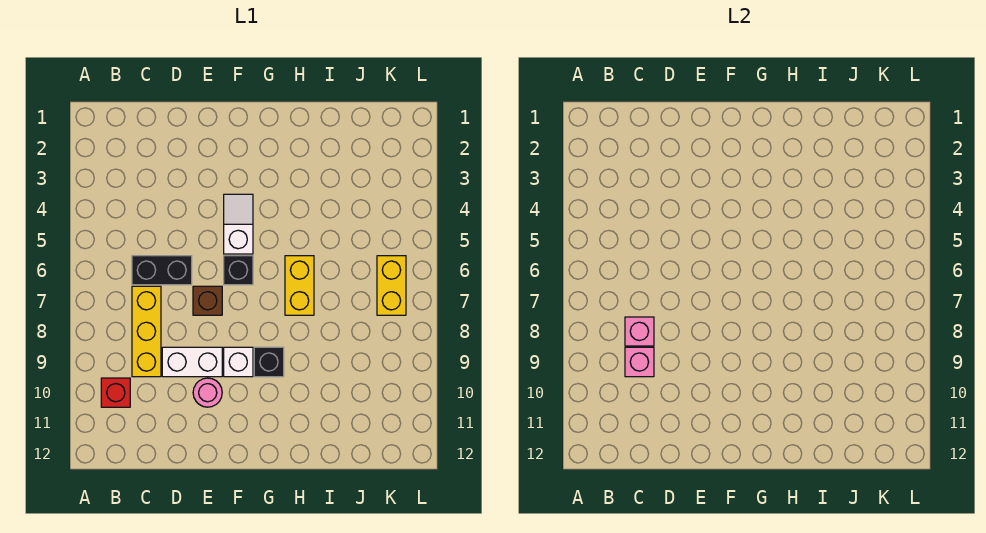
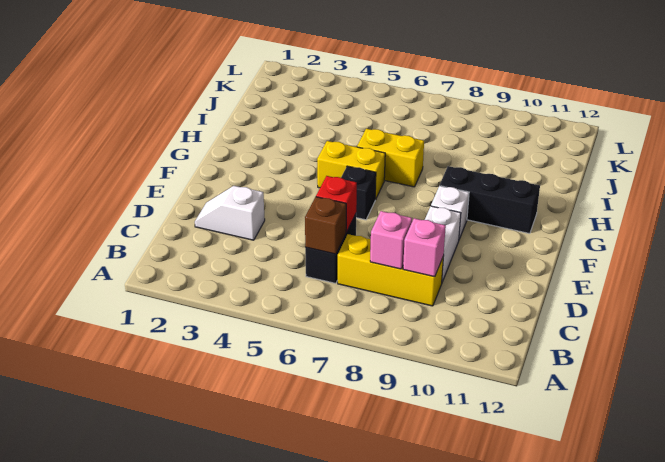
red 1x1 brick [101,378,130,407] -> red 1x1 brick moved to [316,176,357,232]
brown 1x1 brick [193,286,222,315] -> brown 1x1 brick moved to [305,197,346,254]
pink 1x1 round brick [193,378,222,407] -> none
white 1x2 slope [224,194,253,254] -> white 1x2 slope moved to [195,186,265,240]
black 1x1 brick [254,347,284,377] -> black 1x3 brick [440,166,540,233]
yellow 1x2 brick [377,256,406,315] -> yellow 1x2 brick moved to [317,141,385,200]

